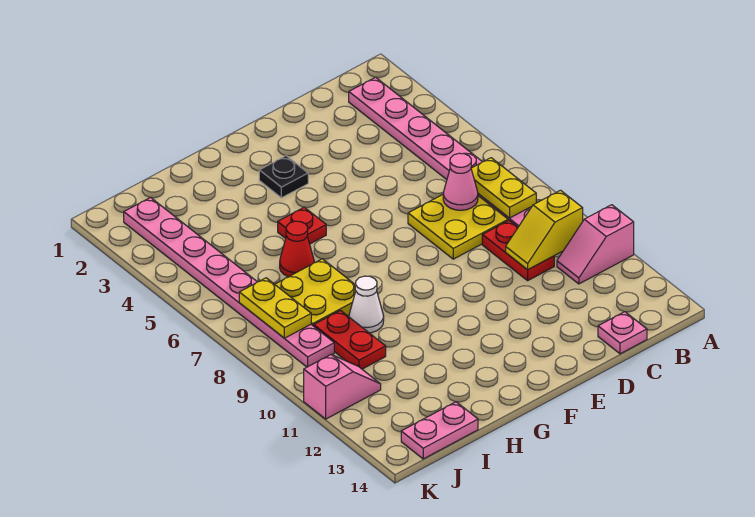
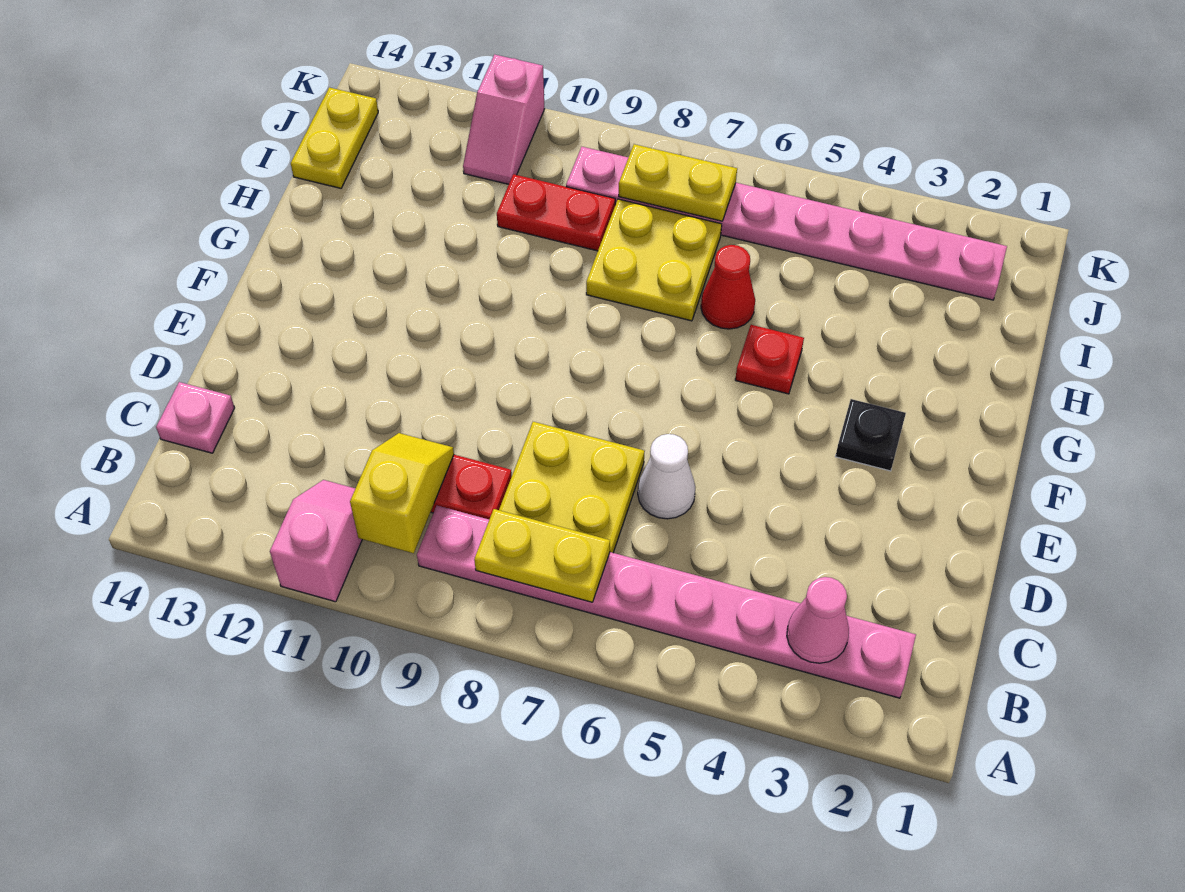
pink 1x1 cone [443,153,478,210] -> pink 1x1 cone moved to [787,577,849,663]
white 1x1 cone [349,276,384,333] -> white 1x1 cone moved to [638,434,695,519]
pink 1x2 plate [401,402,478,459] -> yellow 1x2 plate [291,87,378,188]

